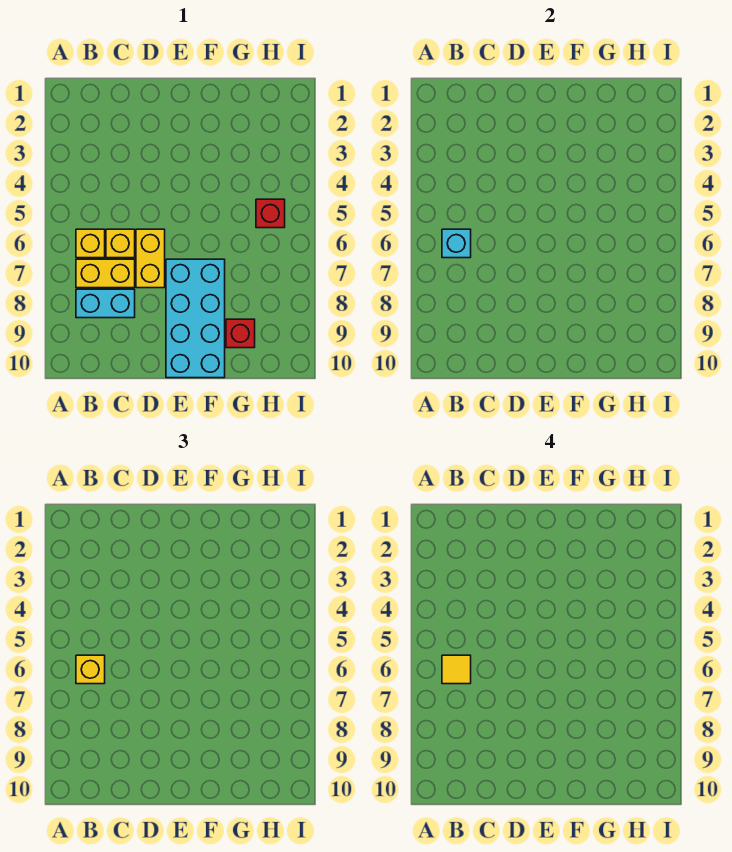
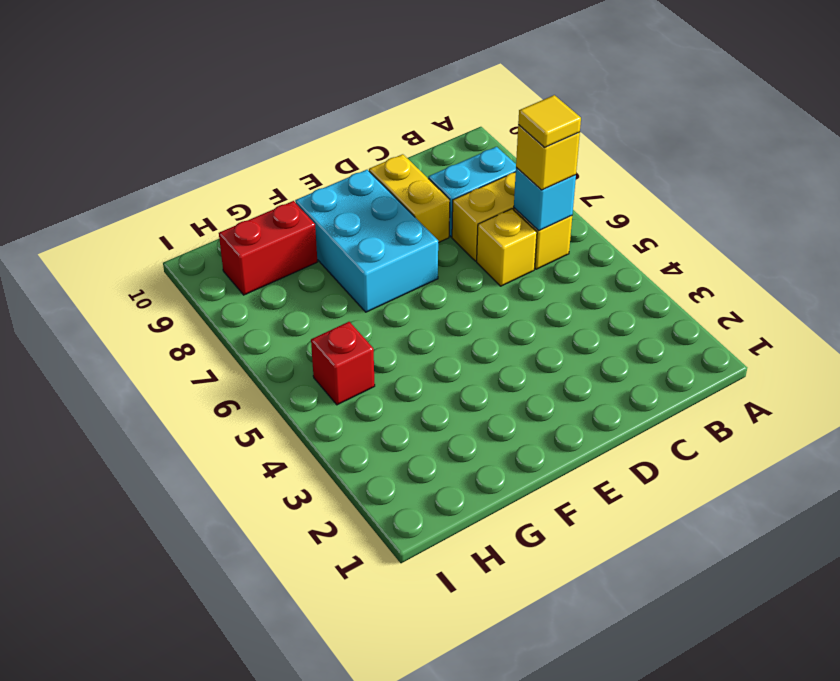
yellow 1x2 brick [136,229,165,288] -> yellow 1x2 brick moved to [369,154,450,243]
cyan 2x4 brick [166,259,225,378] -> cyan 2x3 brick [295,170,438,312]
red 1x1 brick [226,319,255,348] -> red 1x2 brick [219,201,317,295]

